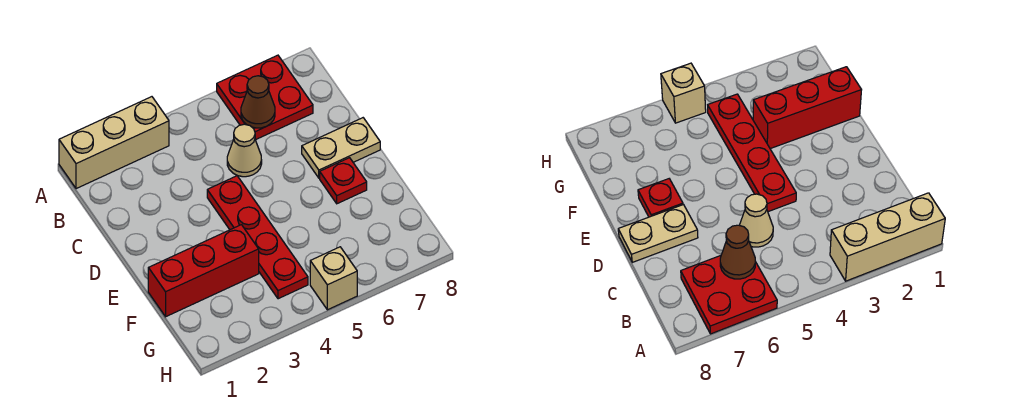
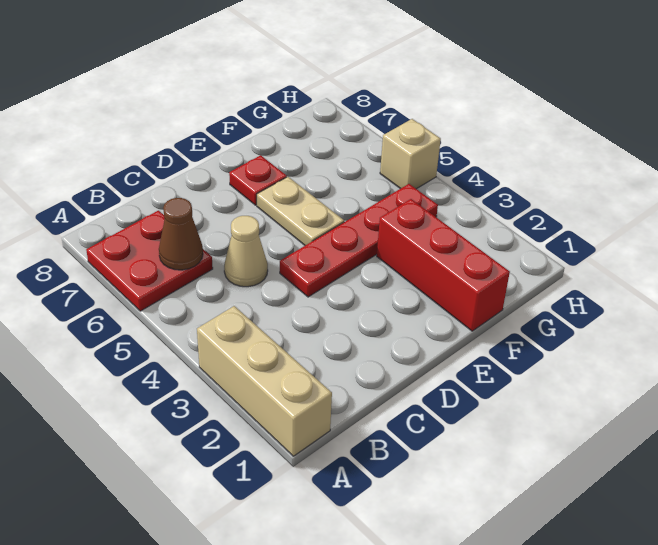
tan 1x2 plate [302,118,380,178] -> tan 1x2 plate moved to [257,177,344,245]

